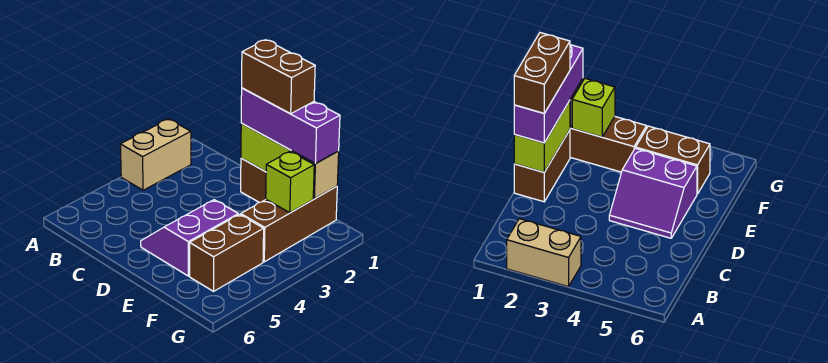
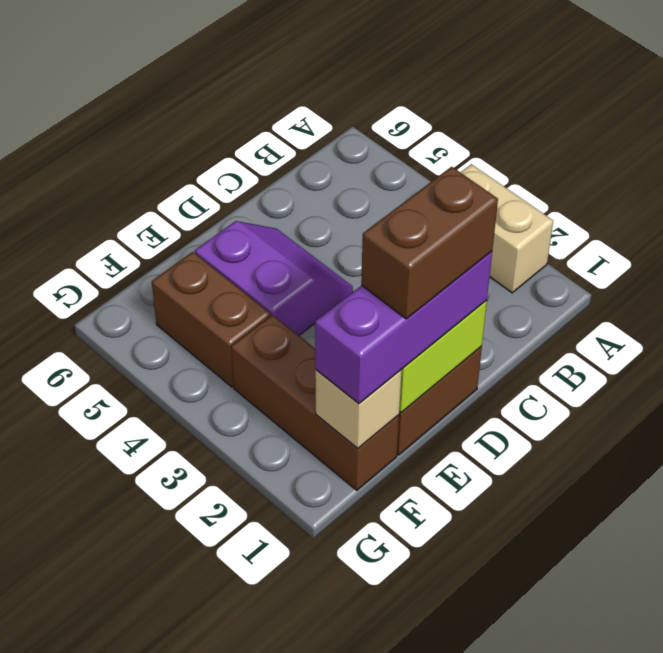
lime 1x1 brick [266,152,314,213] -> none

